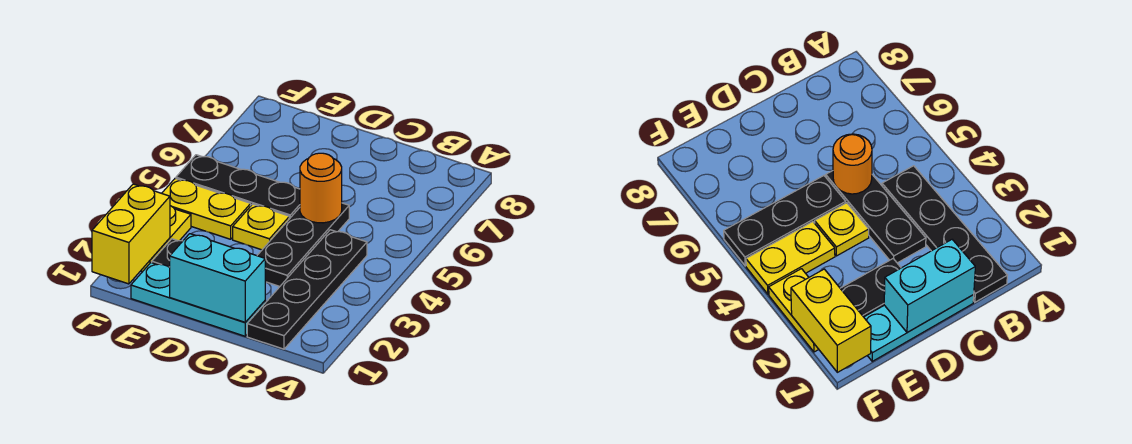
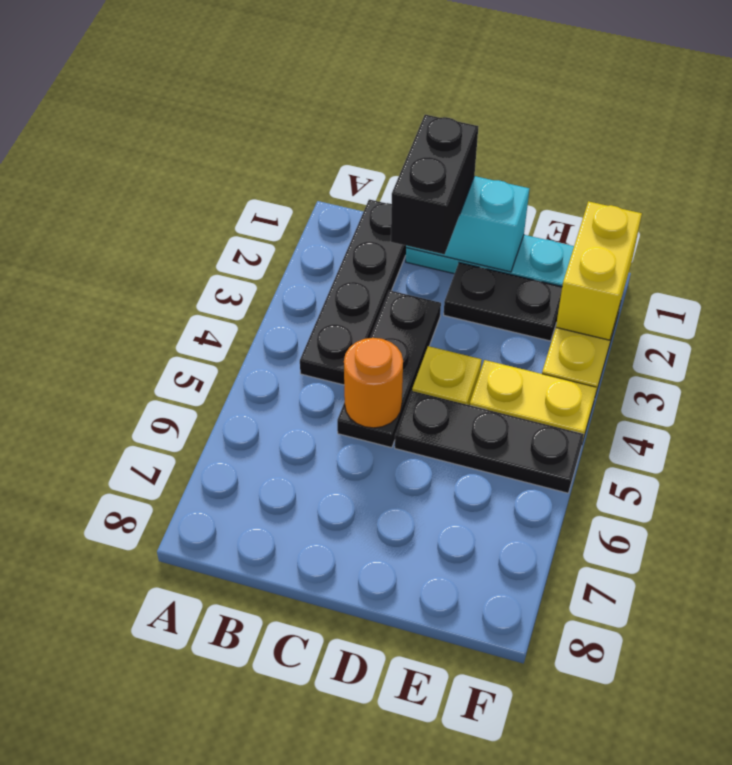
none -> black 1x2 brick [391,115,478,254]

